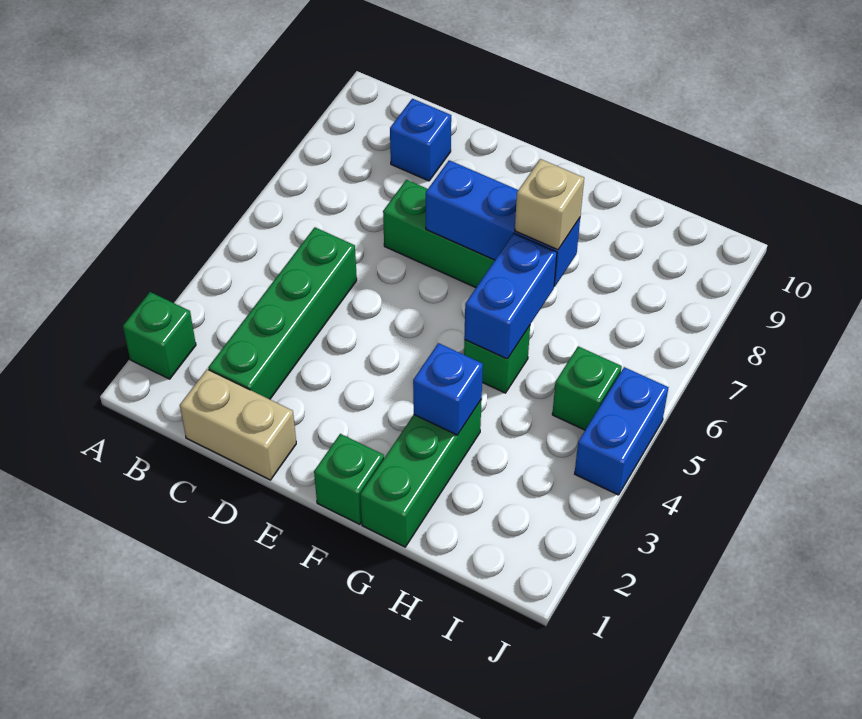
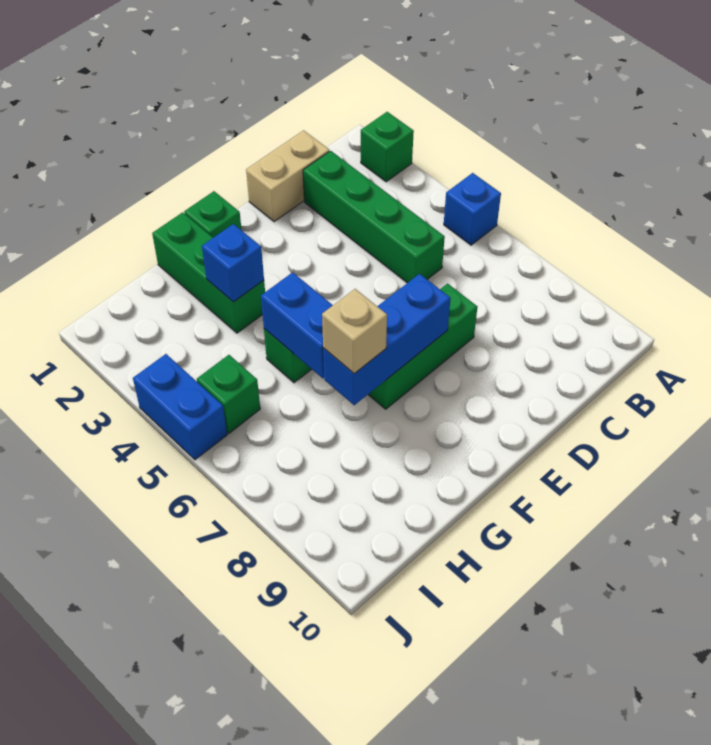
blue 1x1 brick [390,99,451,181] -> blue 1x1 brick moved to [444,173,501,245]

